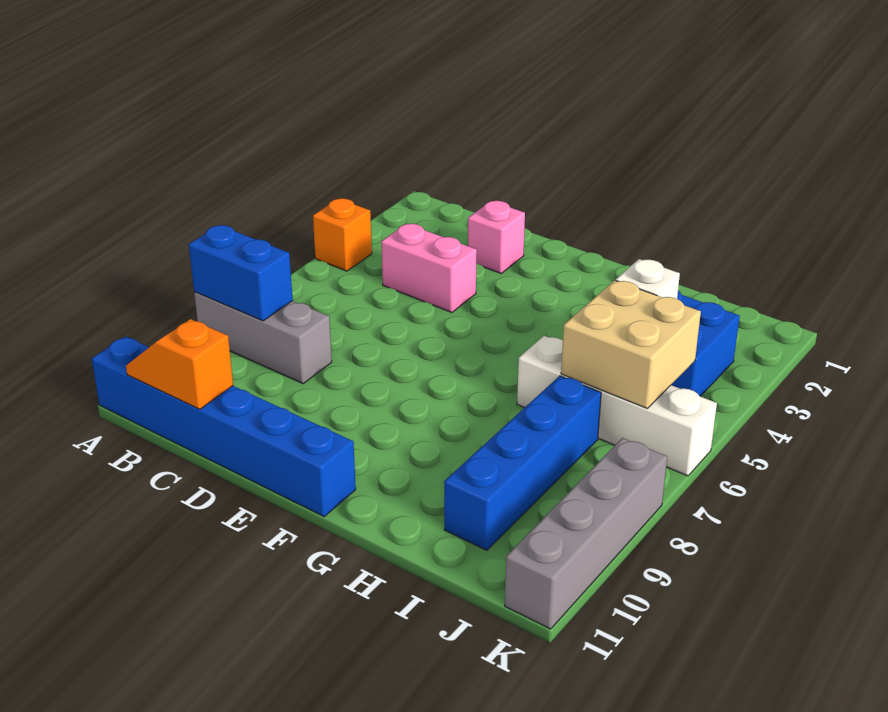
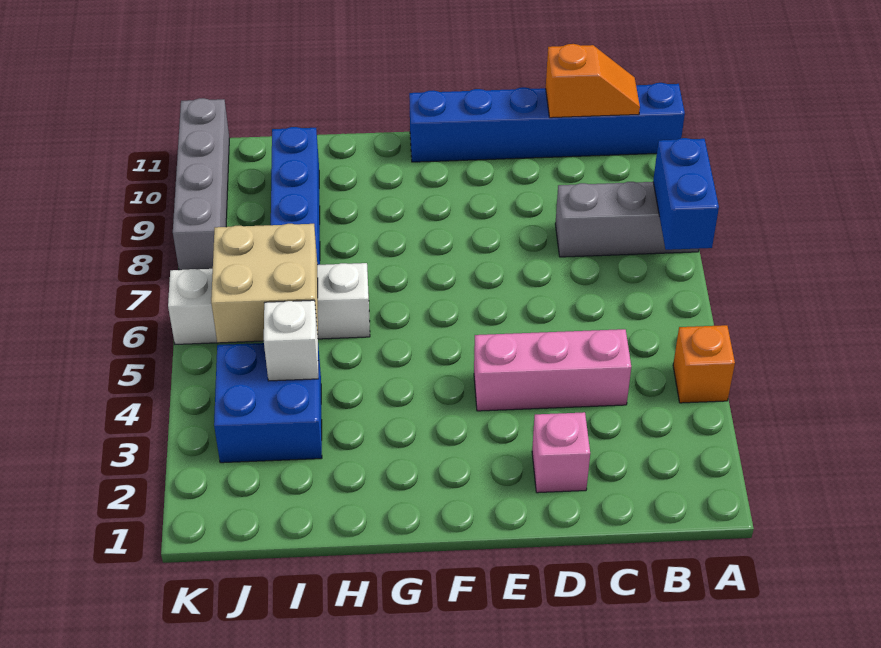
blue 1x2 brick [189,225,293,321] -> blue 1x2 brick turned to [653,138,719,250]
pink 1x2 brick [381,224,477,312] -> pink 1x3 brick [474,329,631,411]

